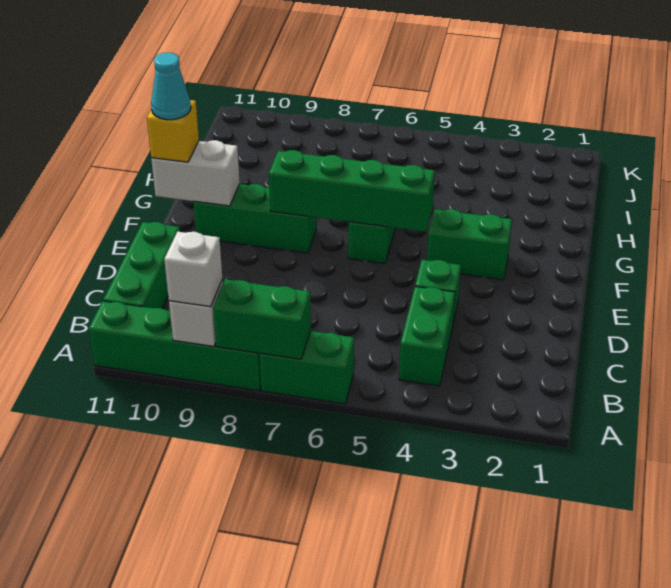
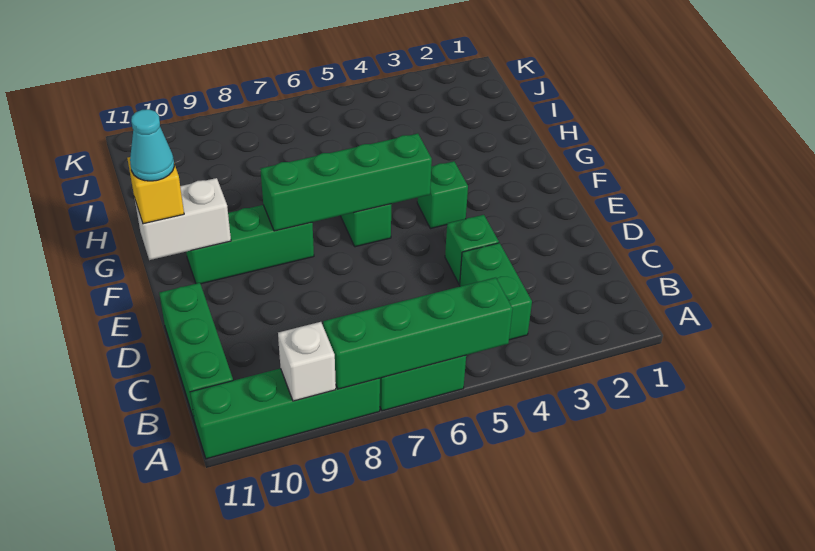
green 1x2 brick [213,279,311,359] -> green 1x4 brick [323,278,513,389]
white 1x1 brick [164,231,223,307] -> none
green 1x2 brick [427,209,512,280] -> green 1x1 brick [417,161,468,229]

